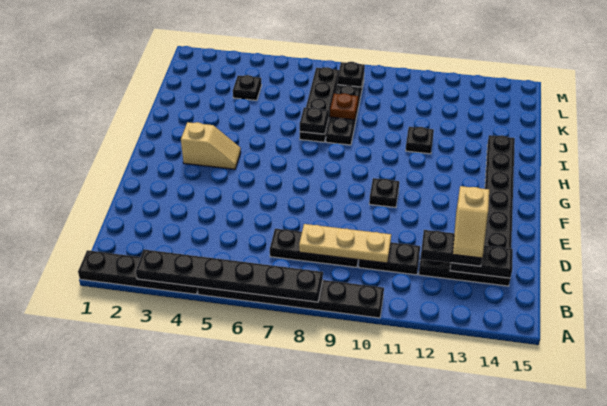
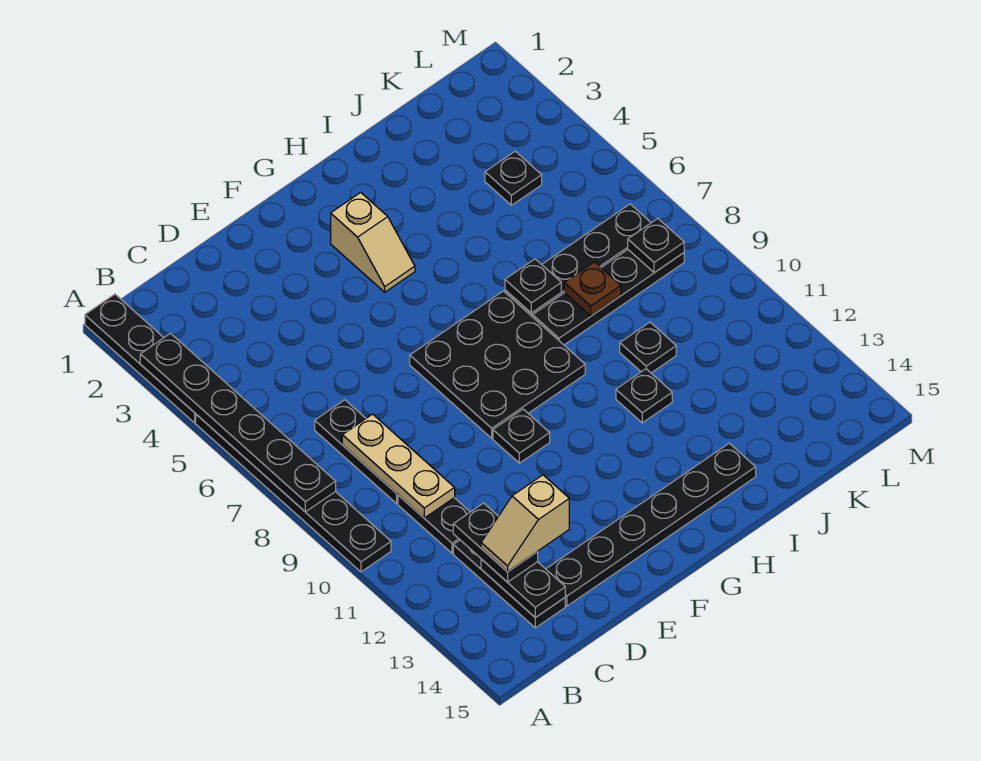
none -> black 3x3 plate [410,291,585,438]
none -> black 1x1 plate [620,322,676,373]

